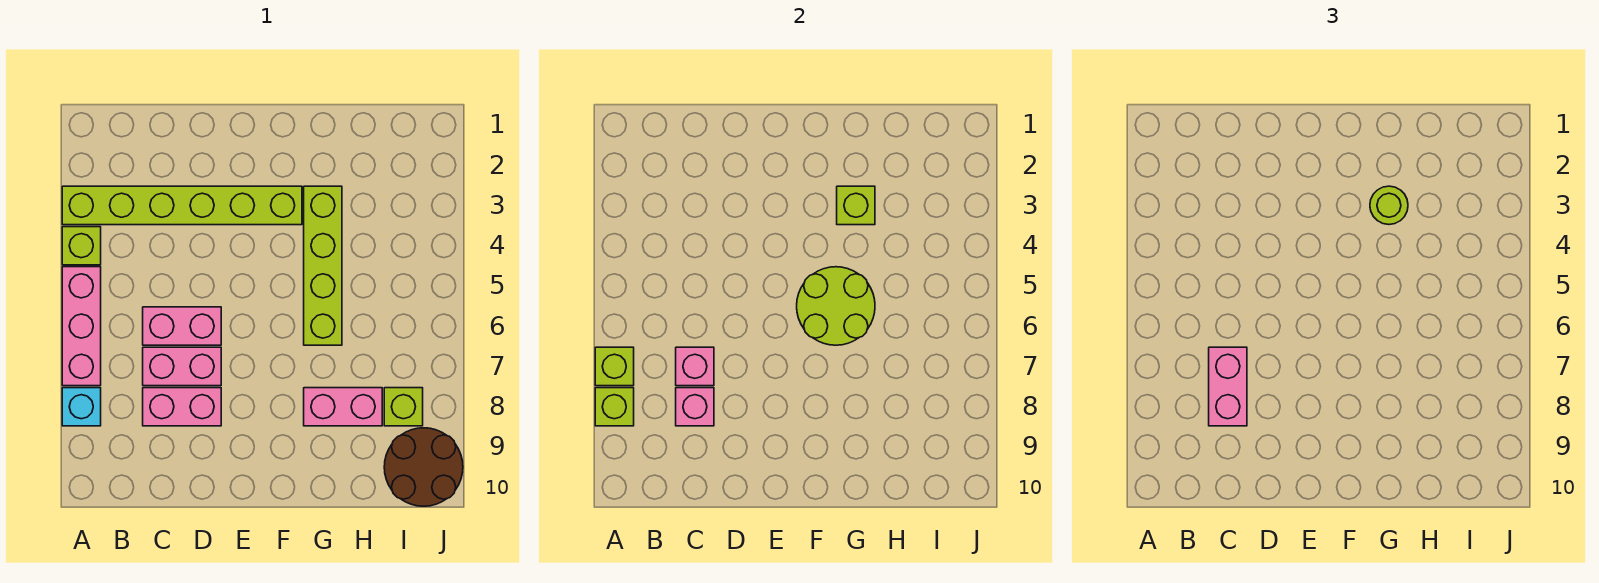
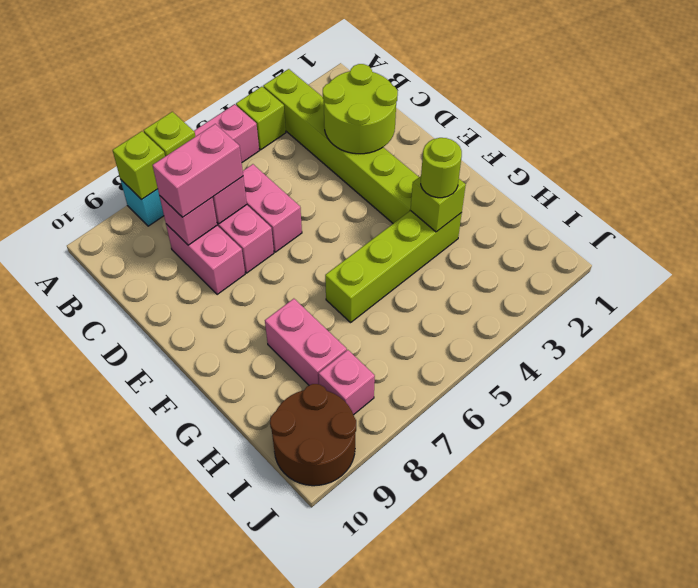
lime 2x2 round brick [797,267,875,345] -> lime 2x2 round brick moved to [323,64,398,154]
lime 1x1 brick [384,388,423,426] -> pink 1x1 brick [319,350,375,415]

